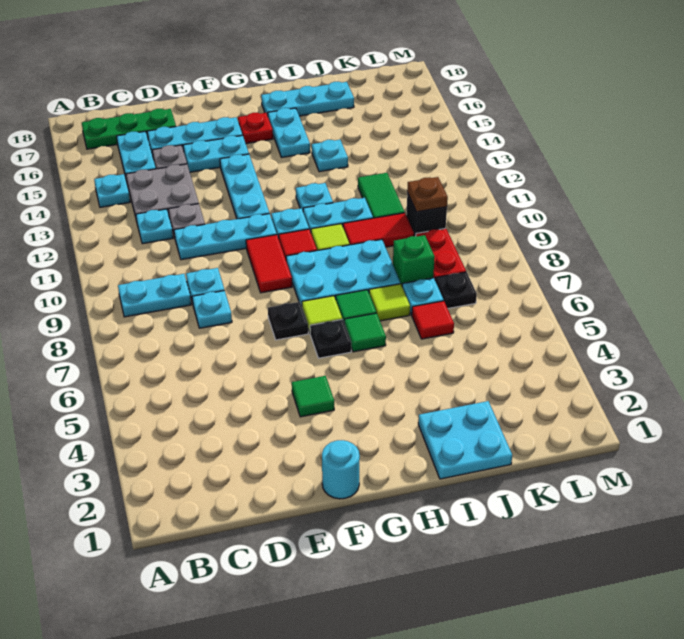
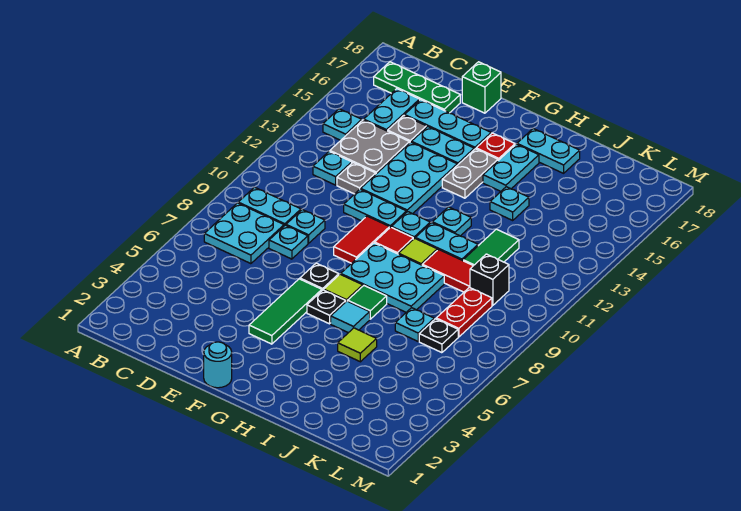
cyan 1x3 plate [174,214,277,260] -> cyan 1x2 plate [344,189,407,227]
green 1x1 tile [292,376,334,417] -> green 1x3 tile [249,279,322,344]
cyan 1x3 plate [220,154,269,219] -> cyan 2x3 plate [361,142,457,214]
none -> grey 1x2 plate [442,149,498,198]
green 1x1 tile [344,313,386,352] -> cyan 1x1 tile [331,301,370,333]
cyan 1x3 plate [261,82,354,116] -> cyan 1x2 plate [517,129,580,173]
cyan 2x2 plate [418,401,512,479] -> cyan 2x2 plate moved to [204,203,284,264]
lime 1x1 tile [369,284,410,321] -> lime 1x1 tile moved to [338,328,377,362]
red 1x1 tile [412,301,454,339] -> none
green 1x1 brick [393,235,435,285] -> green 1x1 brick moved to [462,62,501,113]
brown 1x1 plate [407,177,448,212] -> none

